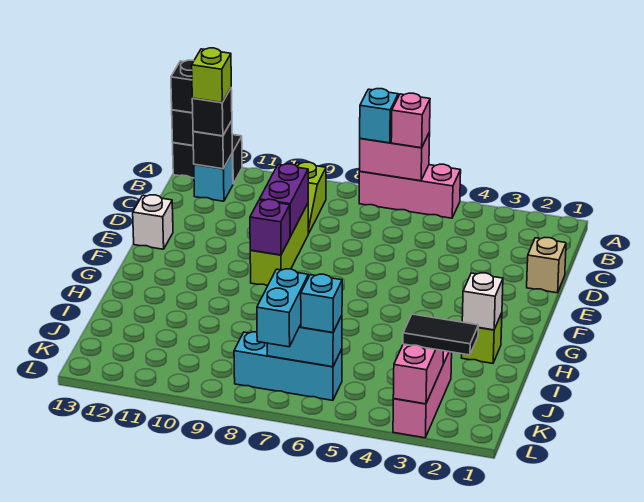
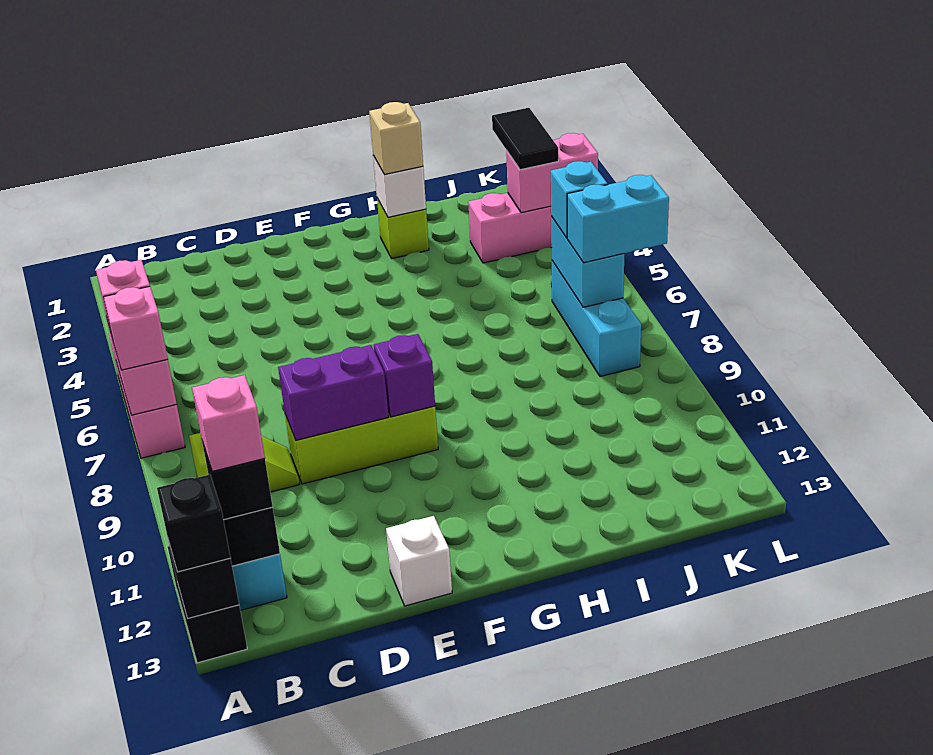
cyan 1x1 brick [360,89,398,143] -> pink 1x1 brick [103,286,168,370]
lime 1x1 brick [192,48,231,103] -> pink 1x1 brick [192,375,265,471]
tan 1x1 brick [527,237,566,293] -> tan 1x1 brick moved to [369,102,423,175]

